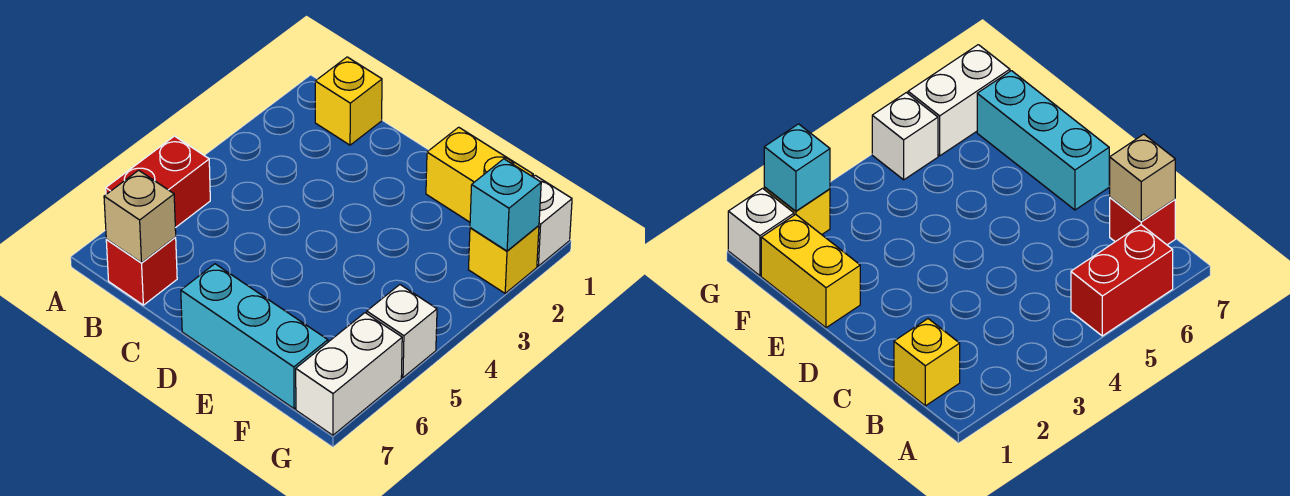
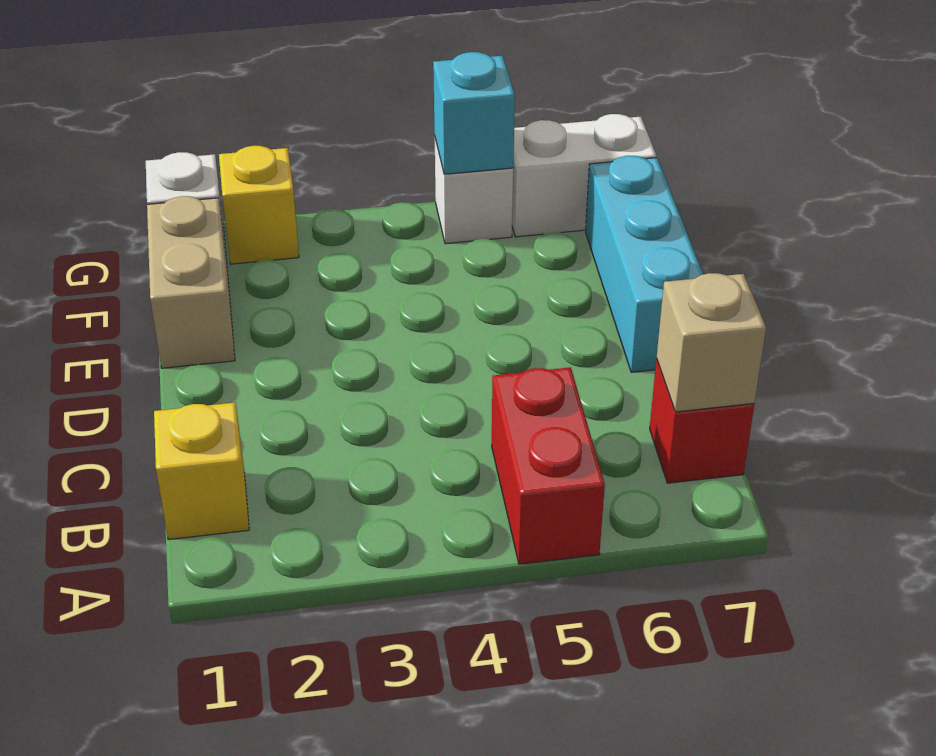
red 1x2 brick [106,136,210,228] -> red 1x2 brick turned to [492,367,605,564]
yellow 1x2 brick [426,127,533,222] -> tan 1x2 brick [147,196,235,368]
cyan 1x1 brick [470,159,541,251] -> cyan 1x1 brick moved to [433,52,515,174]

